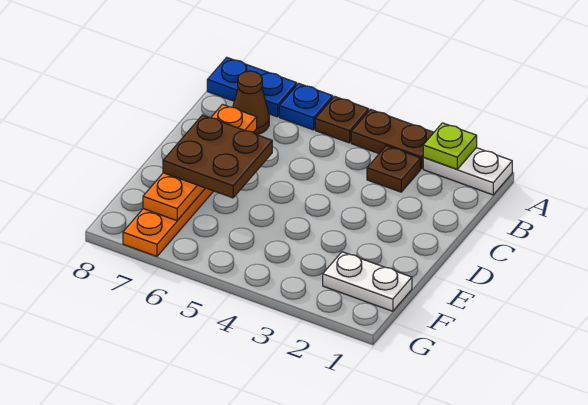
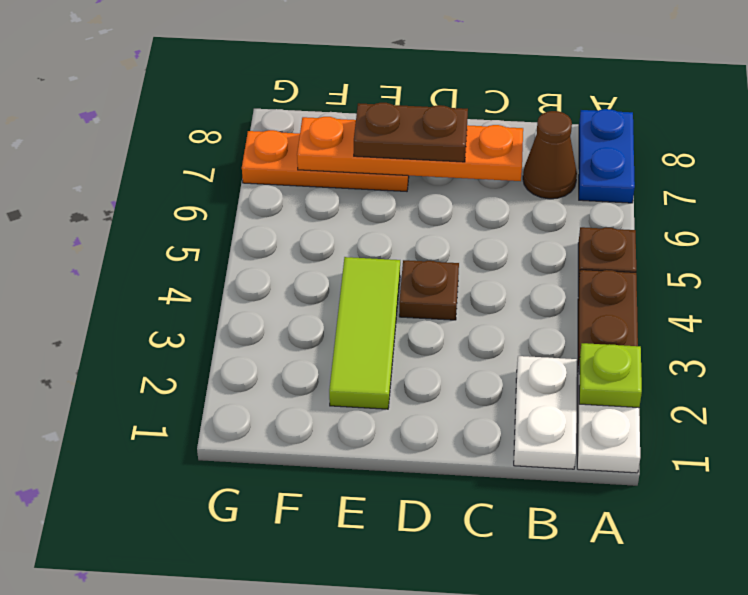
blue 1x1 plate [279,83,333,130] -> none
brown 1x1 plate [367,146,420,192] -> brown 1x1 plate moved to [399,260,459,320]
brown 2x2 plate [163,115,272,198] -> brown 1x2 plate [354,103,468,162]
none -> lime 1x3 tile [329,257,400,409]
white 1x2 plate [323,252,412,311] -> white 1x2 plate moved to [514,356,577,469]

